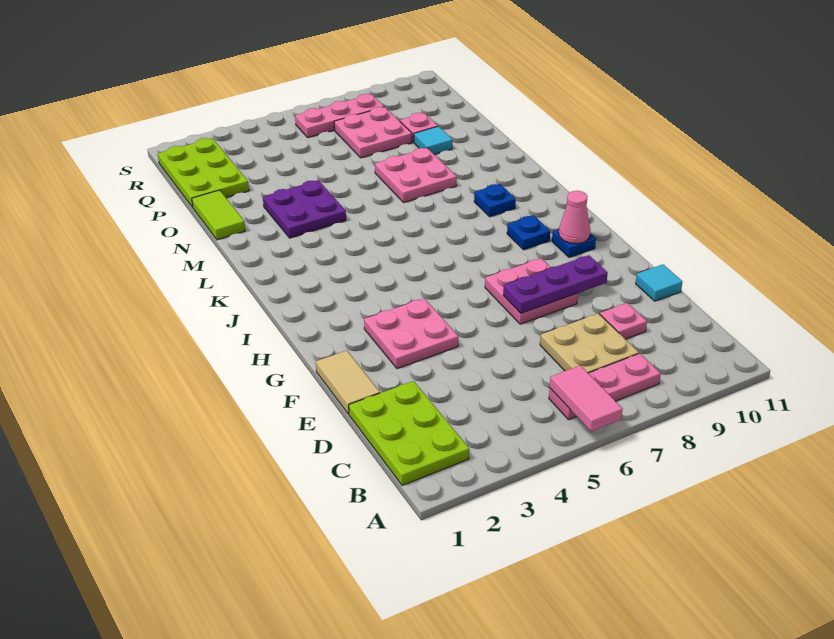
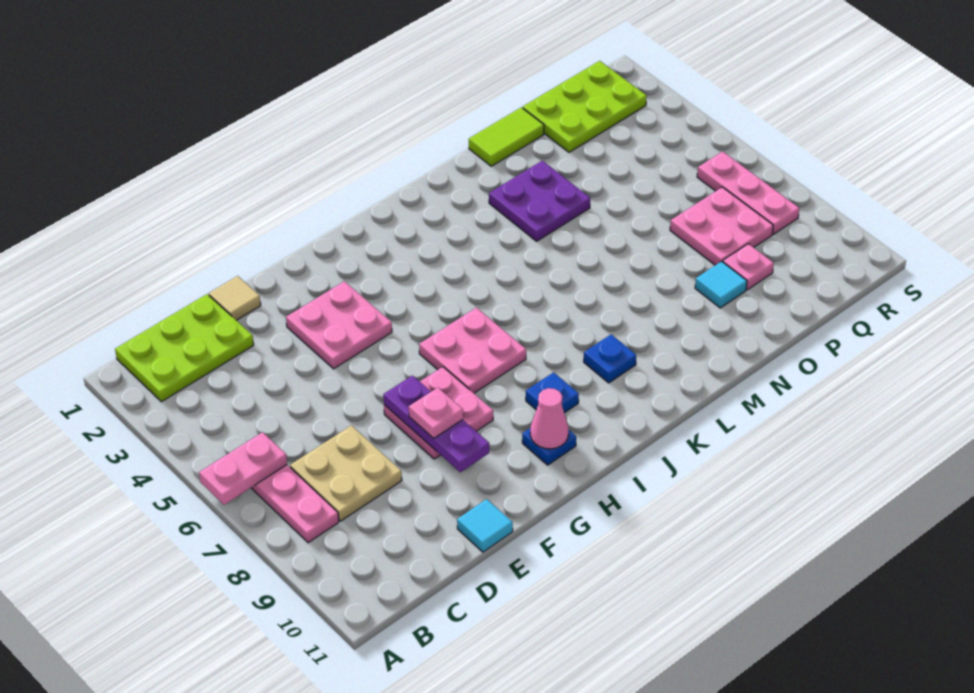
pink 1x2 tile [550,365,623,432] -> pink 1x2 plate [199,432,287,505]
pink 1x1 plate [600,303,647,339] -> pink 1x1 plate moved to [409,388,463,438]
tan 1x2 tile [316,350,380,414] -> tan 1x1 tile [209,276,261,320]
pink 2x2 plate [375,148,457,203] -> pink 2x2 plate moved to [419,308,526,393]

